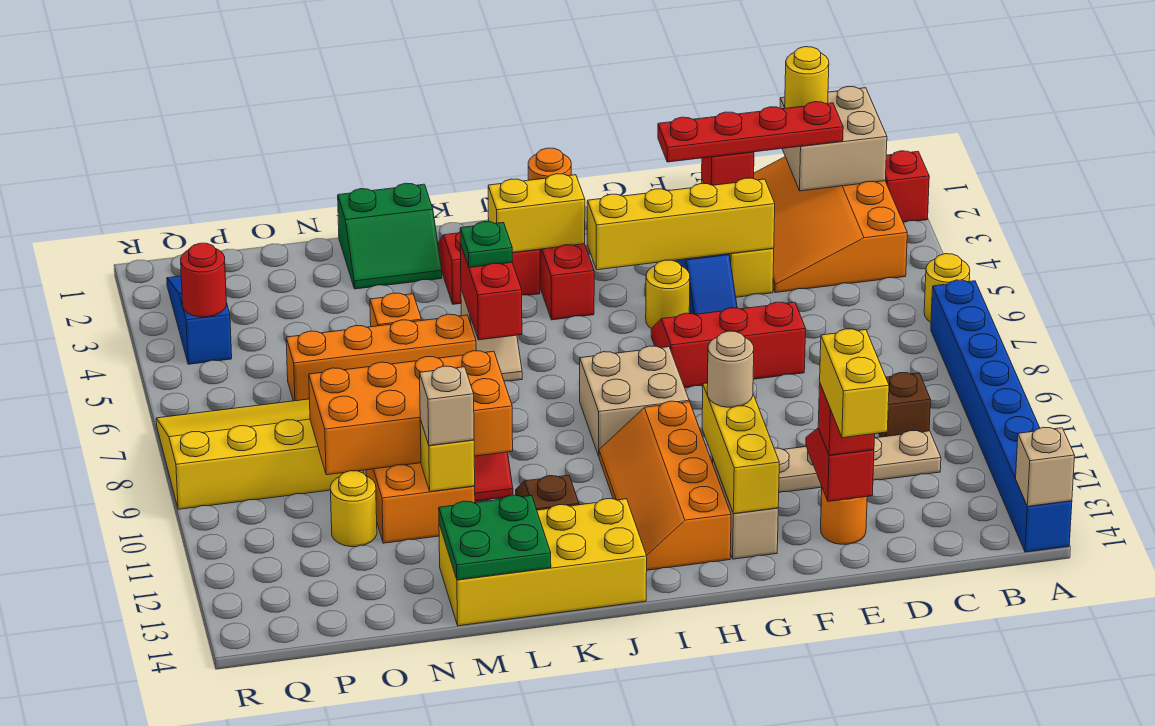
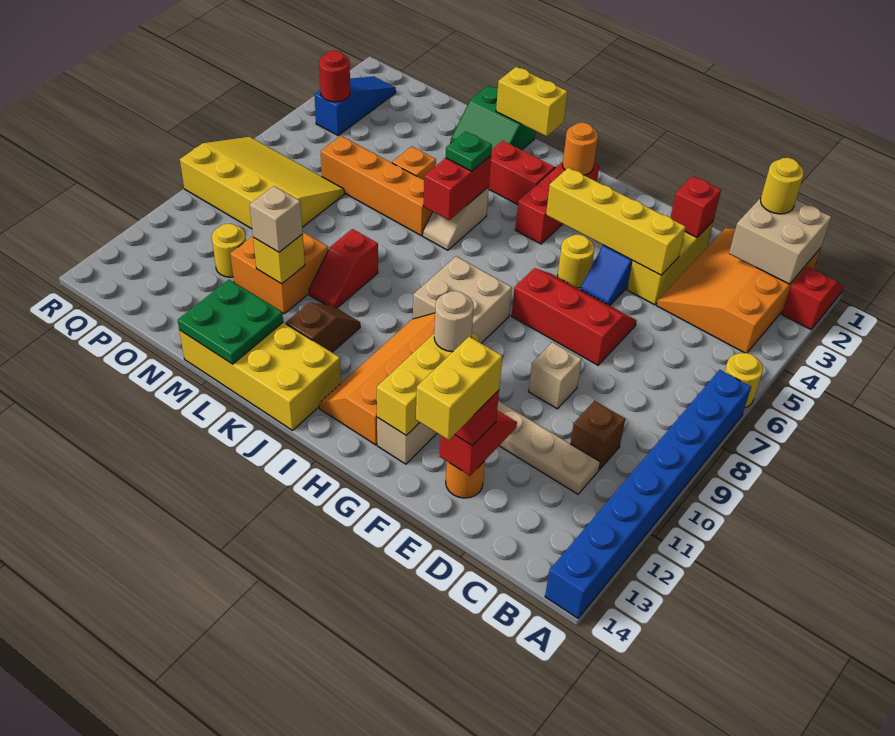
tan 1x1 brick [1016,427,1075,506] -> tan 1x1 brick moved to [529,342,582,409]
red 1x4 plate [658,102,843,162] -> none
yellow 1x2 brick [488,174,585,253] -> yellow 1x2 brick moved to [496,67,568,136]
orange 2x4 brick [309,351,513,475] -> none

